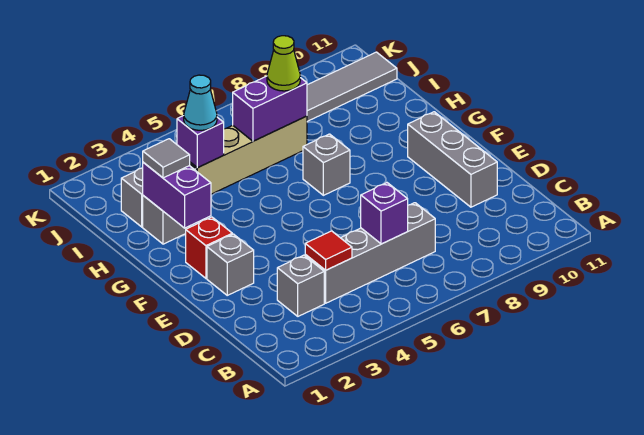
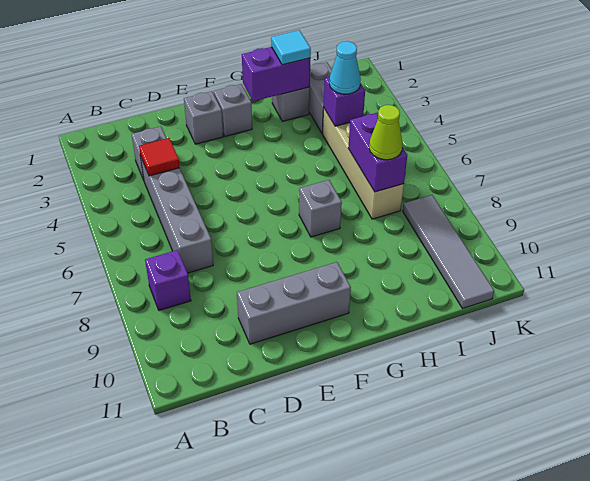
purple 1x1 brick [361,183,408,244] -> purple 1x1 brick moved to [145,250,191,310]
red 1x1 brick [186,217,232,278] -> grey 1x1 brick [214,84,252,136]
grey 1x1 tile [143,139,190,178] -> cyan 1x1 tile [271,30,311,65]

